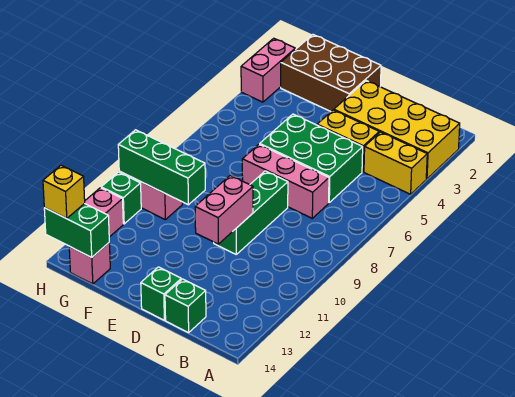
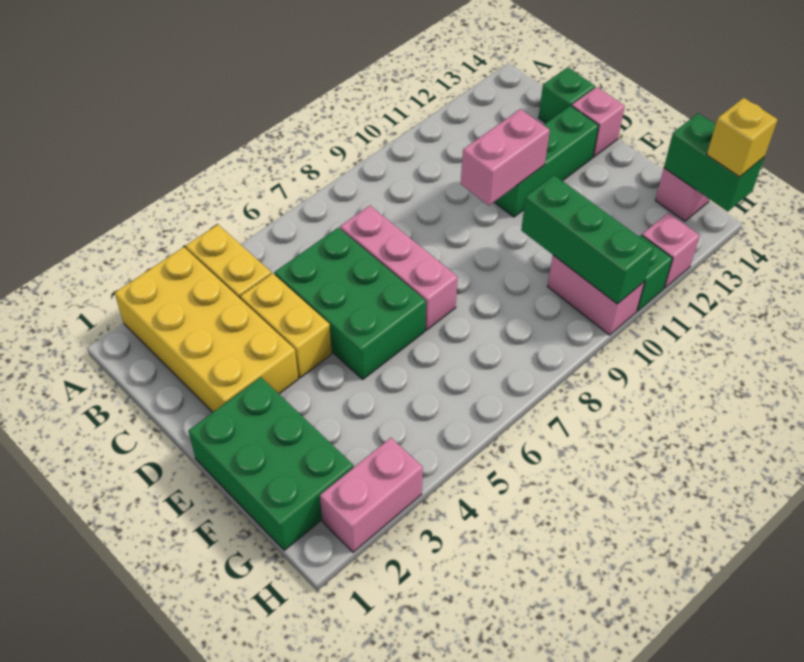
green 1x3 brick [214,171,288,254] -> green 1x3 brick moved to [495,106,599,217]
green 1x1 brick [141,267,181,320] -> pink 1x1 brick [572,87,625,157]
brown 2x3 brick [281,35,381,111] -> green 2x3 brick [188,377,354,550]

